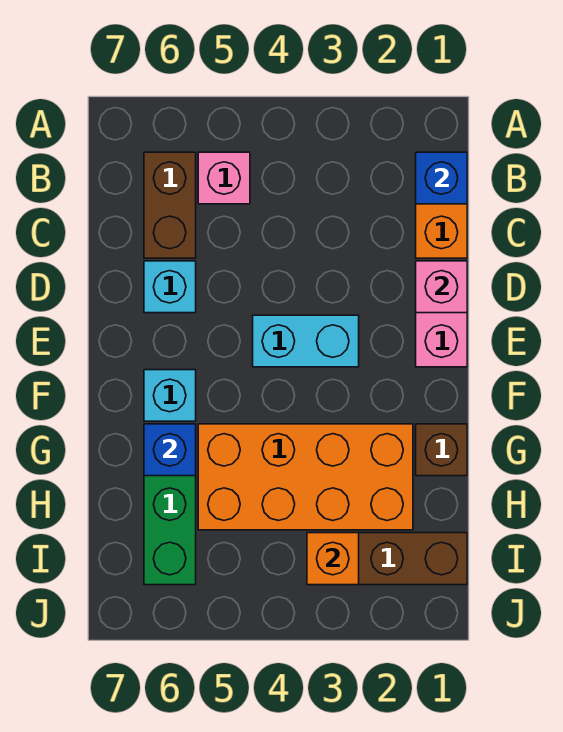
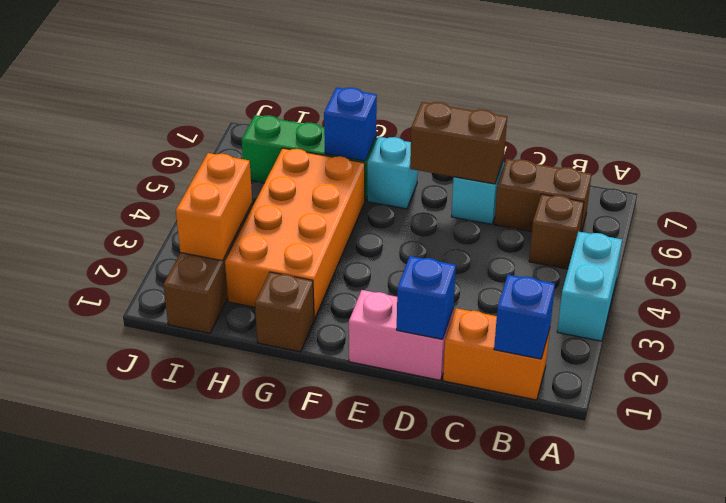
pink 1x1 brick [198,152,250,204] -> brown 1x1 brick [529,194,584,269]
pink 1x1 brick [416,261,467,313] -> blue 1x1 brick [397,256,456,339]
none -> brown 1x2 brick [410,102,507,184]
cyan 1x2 brick [253,315,359,367] -> cyan 1x2 brick moved to [557,232,622,341]
orange 1x1 brick [307,533,359,585] -> orange 1x2 brick [176,153,252,261]

